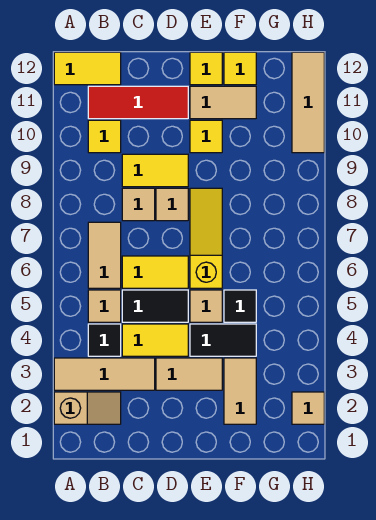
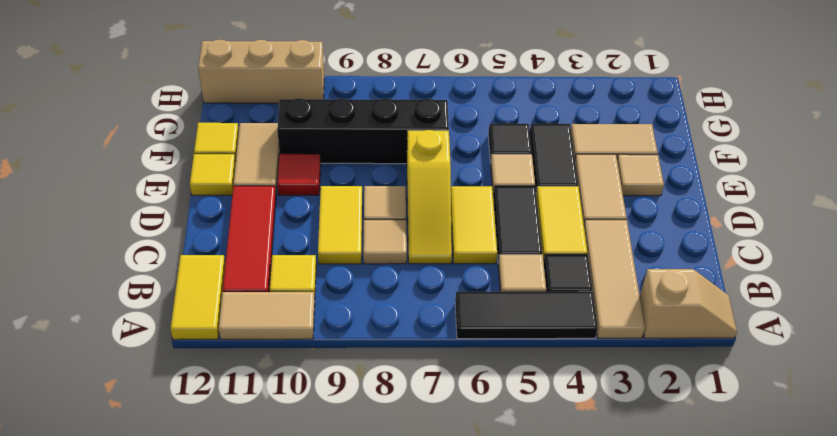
tan 1x2 slope [54,392,121,424] -> tan 1x2 slope turned to [640,269,737,338]
none -> black 1x3 tile [455,291,598,339]
tan 1x2 tile [88,222,121,288] -> tan 1x2 tile moved to [219,292,315,339]
yellow 1x3 slope [190,188,222,288] -> yellow 1x3 slope turned to [407,130,452,264]
yellow 1x1 tile [190,120,222,153] -> red 1x1 tile [277,154,321,195]
none -> black 1x4 brick [277,98,449,164]
tan 1x1 tile [292,392,324,424] -> tan 1x1 tile moved to [617,154,664,196]
tan 1x3 tile [292,52,324,153] -> tan 1x3 brick [198,40,324,103]

